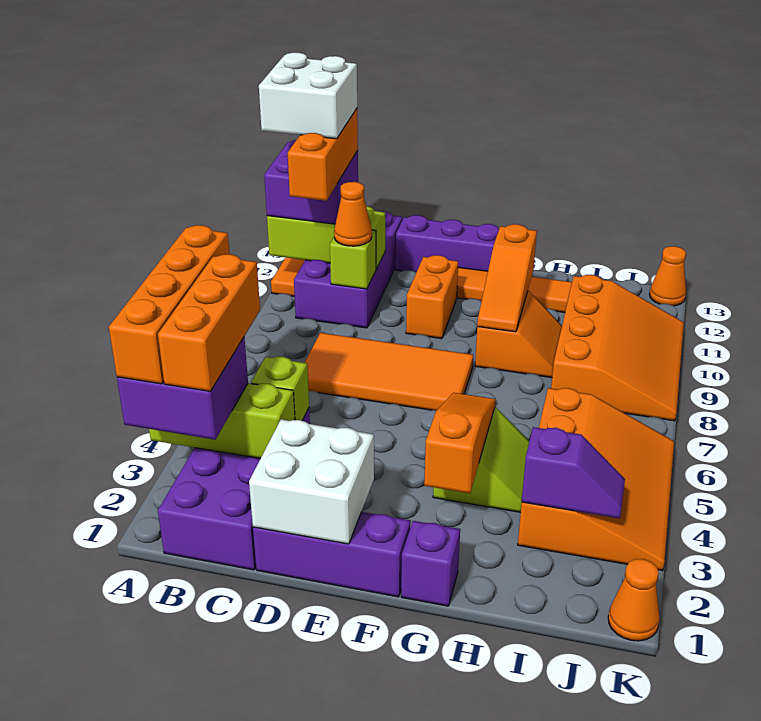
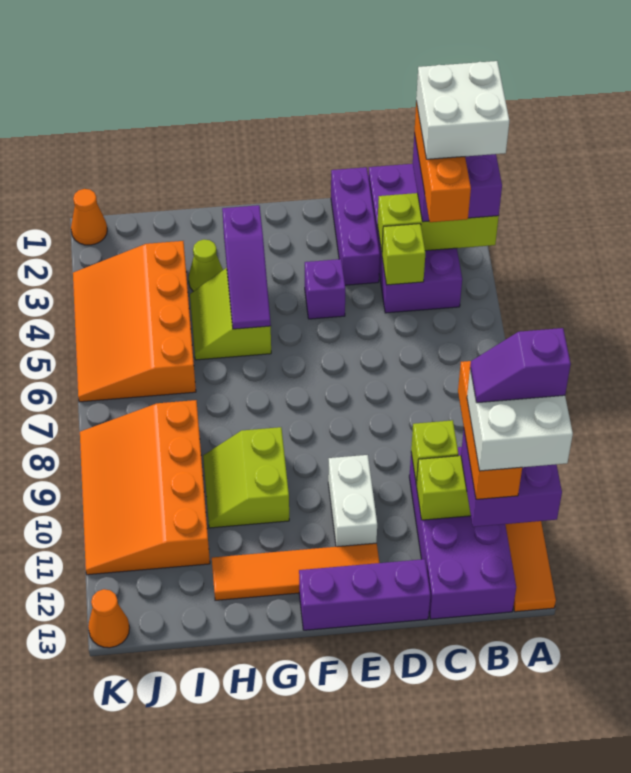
orange 1x4 brick [109,225,229,384] -> none
orange 2x4 tile [305,333,473,410] -> none
orange 1x1 cone [334,182,372,246] -> none
purple 1x3 brick [253,512,411,597] -> purple 1x3 brick turned to [331,167,380,285]
white 2x2 brick [249,419,374,544] -> white 2x2 brick moved to [416,61,509,159]
orange 1x2 brick [406,255,458,339] -> white 1x2 brick [328,455,377,547]
purple 1x1 brick [401,521,460,606] -> purple 1x1 brick moved to [305,259,345,319]
orange 1x3 slope [424,393,495,493] -> purple 1x3 slope [222,205,271,329]
orange 2x2 slope [475,291,562,378] -> lime 2x2 slope [203,427,289,528]
orange 1x3 slope [477,224,537,332] -> none
none -> lime 1x1 cone [189,239,223,291]
purple 1x2 slope [522,427,625,518] -> purple 1x2 slope moved to [470,328,571,403]

